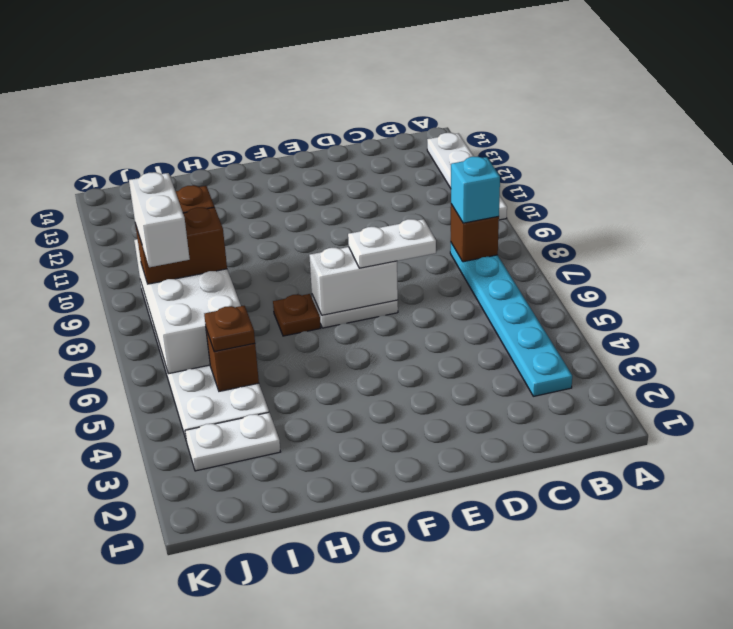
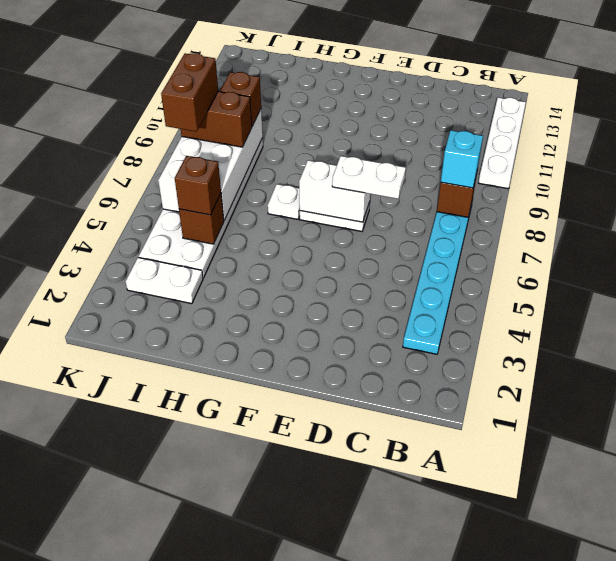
brown 1x1 plate [273,294,320,336] -> white 1x1 plate [268,184,300,219]
brown 1x1 plate [204,306,255,352] -> brown 1x1 brick [175,156,221,215]
white 1x2 brick [129,172,190,267] -> brown 1x2 brick [161,53,218,132]

